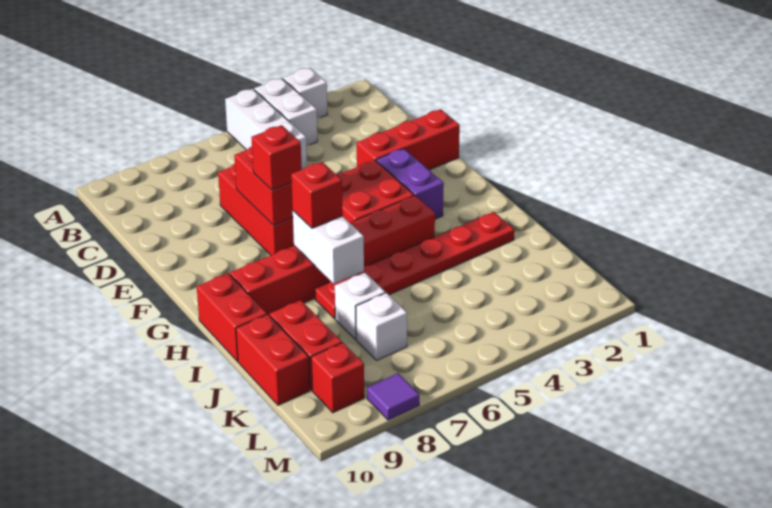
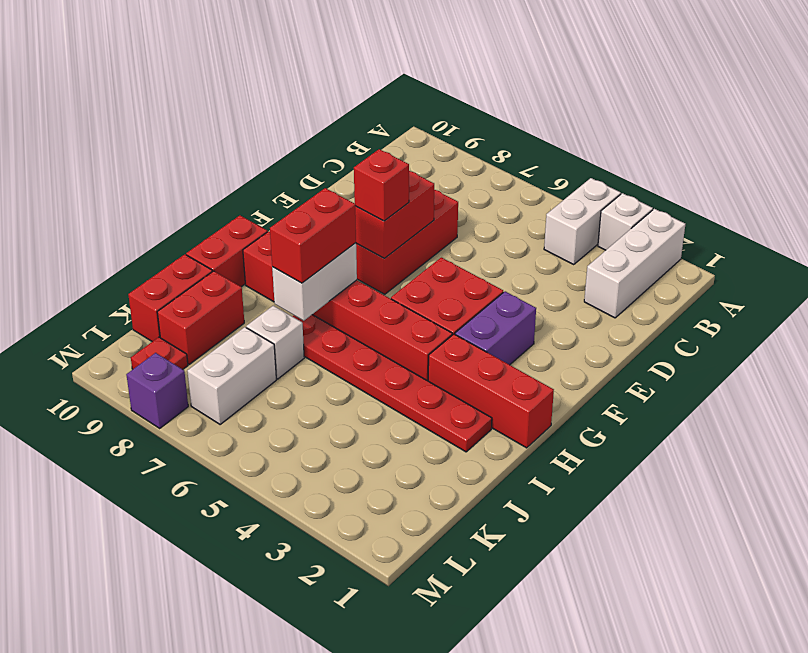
white 1x3 brick [225,89,307,169] -> white 1x3 brick moved to [584,209,685,318]
red 1x3 brick [357,109,460,170] -> red 1x3 brick moved to [428,334,554,448]
red 1x1 brick [291,162,343,228] -> red 1x2 brick [270,188,356,283]
white 1x1 brick [356,293,407,360] -> white 1x2 brick [187,327,276,424]
red 1x1 brick [311,343,364,413] -> red 1x1 plate [131,337,188,369]
purple 1x1 tile [367,373,419,420] -> purple 1x1 brick [126,353,188,428]

